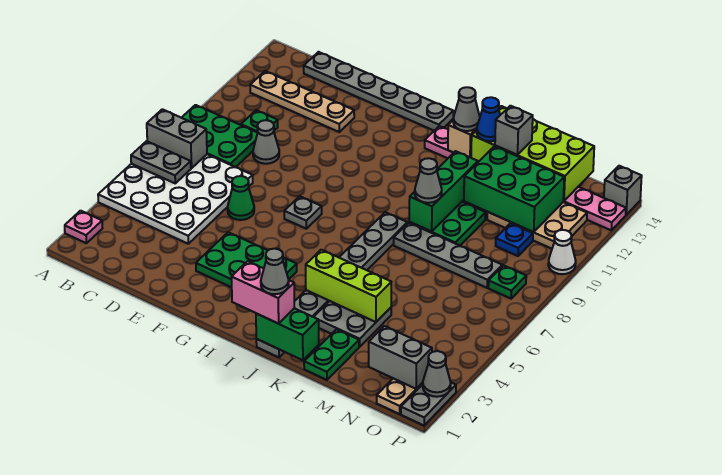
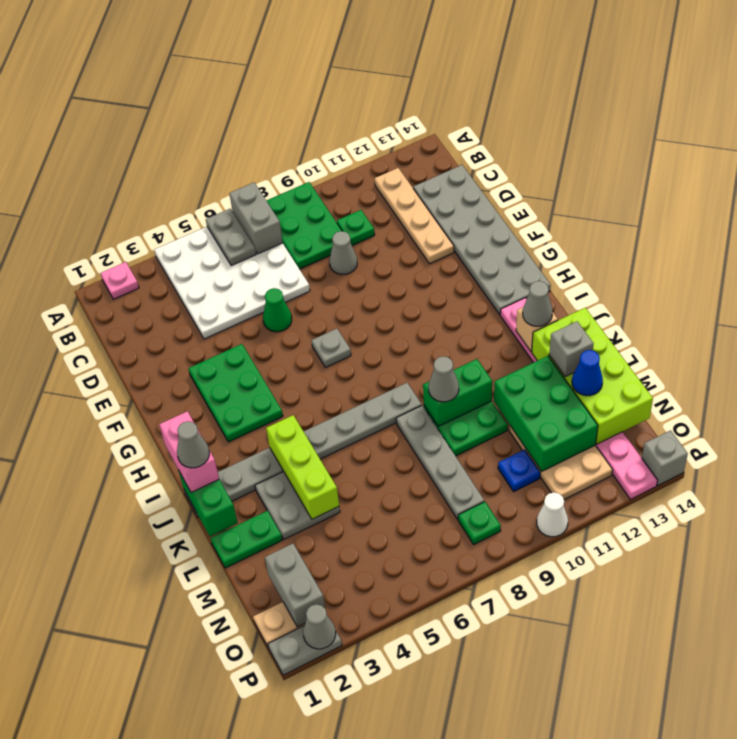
grey 1x6 plate [304,52,453,131] -> grey 2x6 plate [413,165,551,315]
green 1x3 brick [409,151,478,232] -> green 1x2 brick [423,359,492,427]
blue 1x1 cone [477,97,500,141] -> blue 1x1 cone moved to [572,350,603,396]

